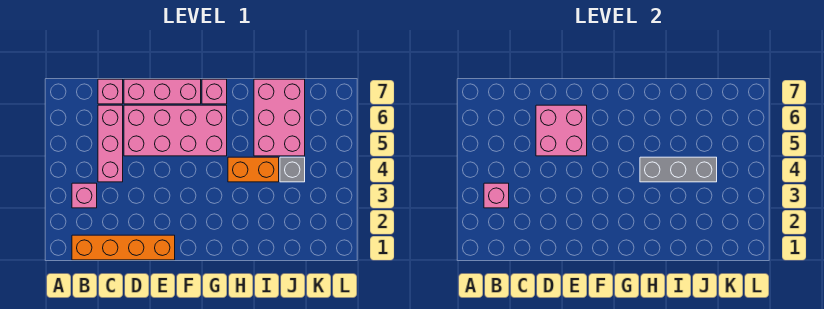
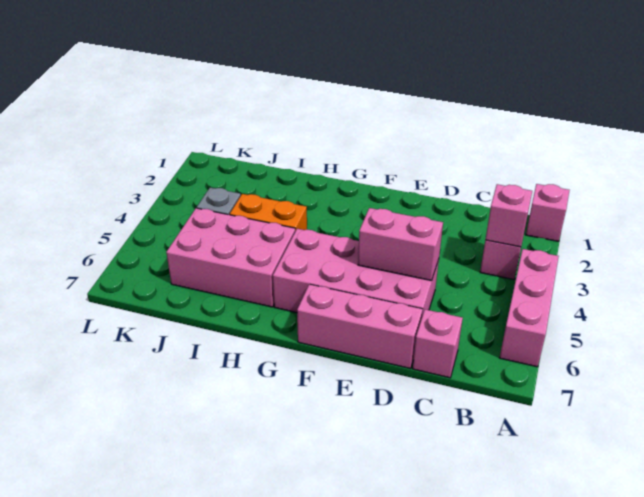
orange 1x4 brick [72,235,175,260] -> none
pink 1x3 brick [98,105,123,182] -> pink 1x3 brick moved to [500,249,559,367]
pink 2x2 brick [536,105,587,156] -> pink 1x2 brick [358,208,443,281]
pink 1x1 brick [202,79,227,104] -> pink 1x1 brick moved to [526,184,569,241]
grey 1x3 brick [640,157,717,182] -> none
pink 2x3 brick [254,79,305,156] -> pink 2x3 brick turned to [166,208,295,307]

